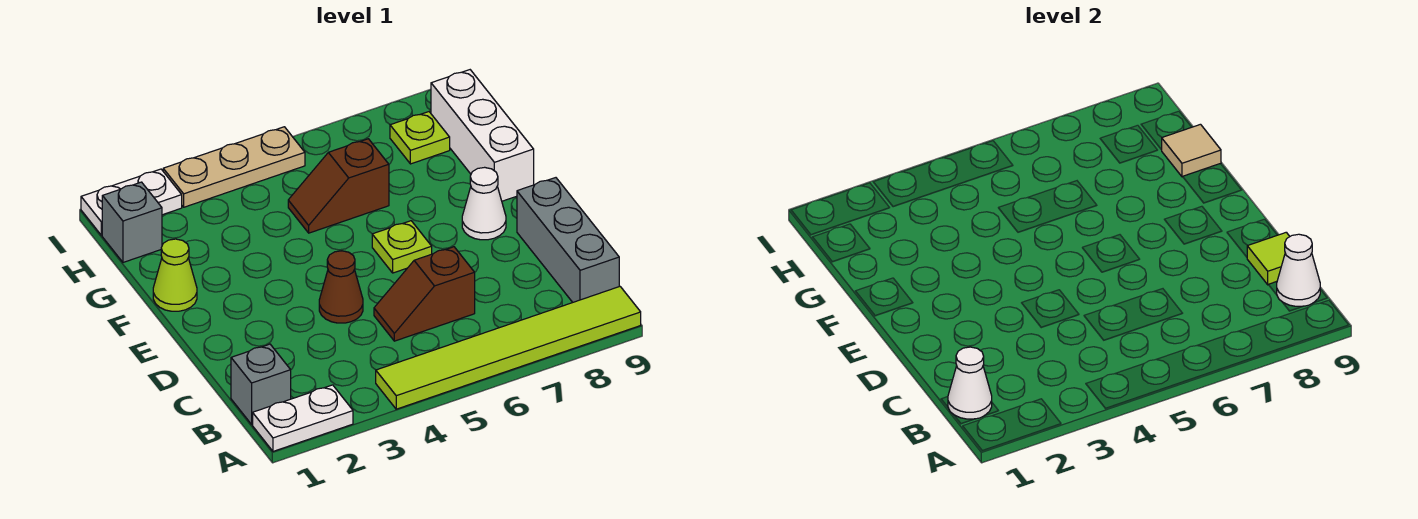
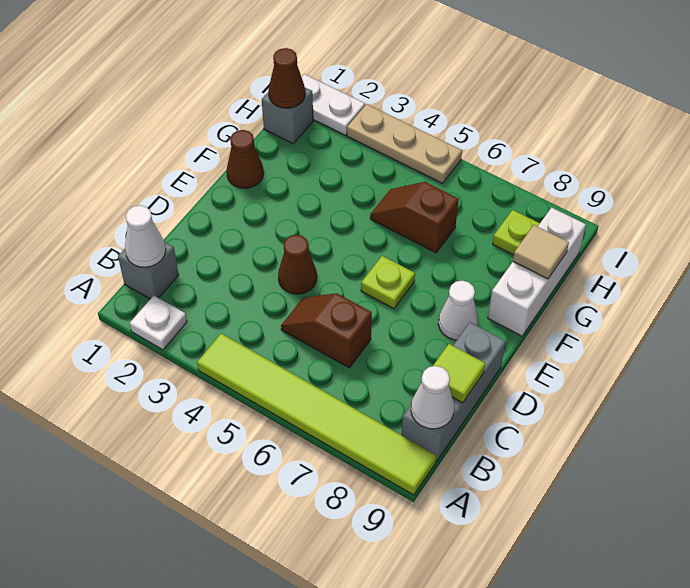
white 1x2 plate [253,385,353,451] -> white 1x1 plate [130,296,187,350]
lime 1x1 cone [153,239,197,311] -> brown 1x1 cone [227,130,264,188]
none -> brown 1x1 cone [268,48,305,108]

